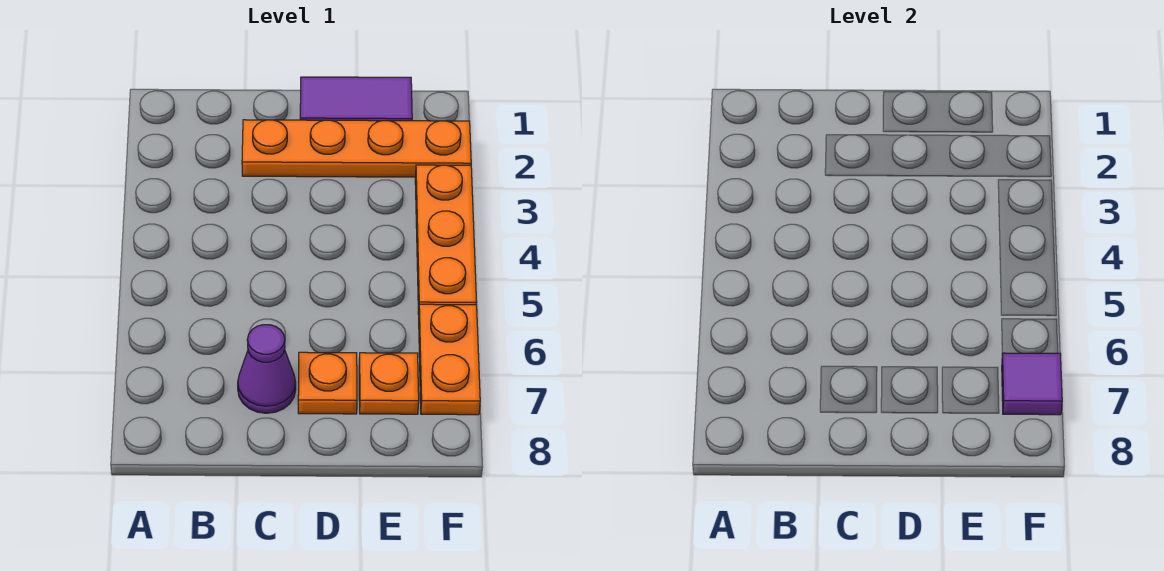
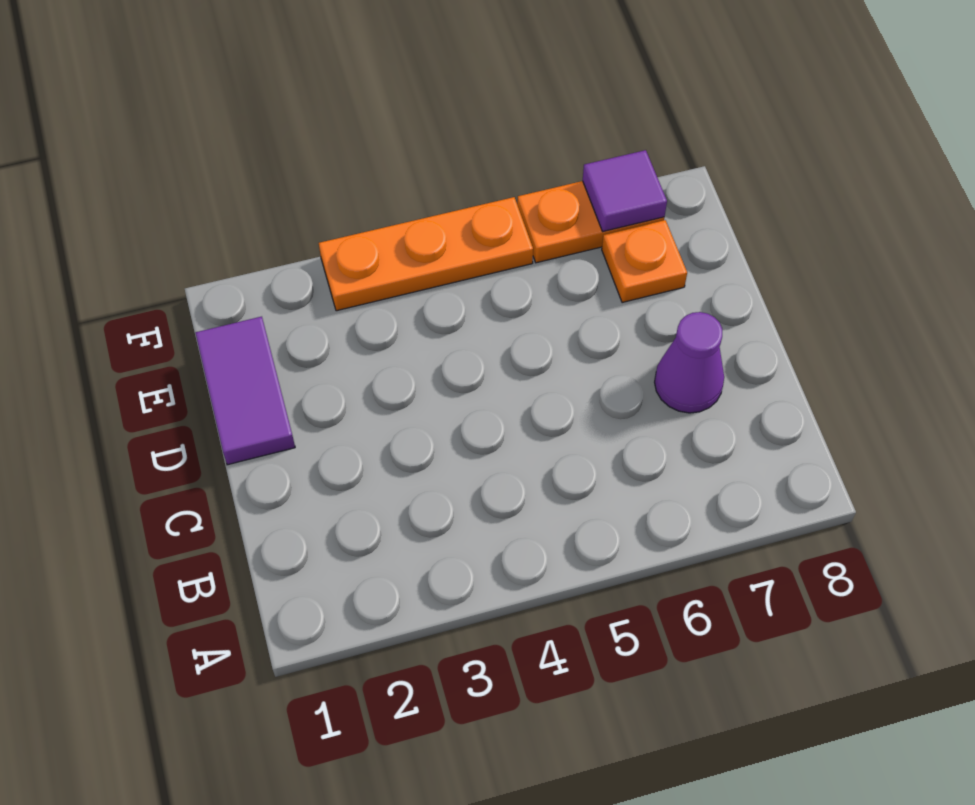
orange 1x4 plate [242,120,471,177] -> none
orange 1x1 plate [298,352,357,414] -> none

